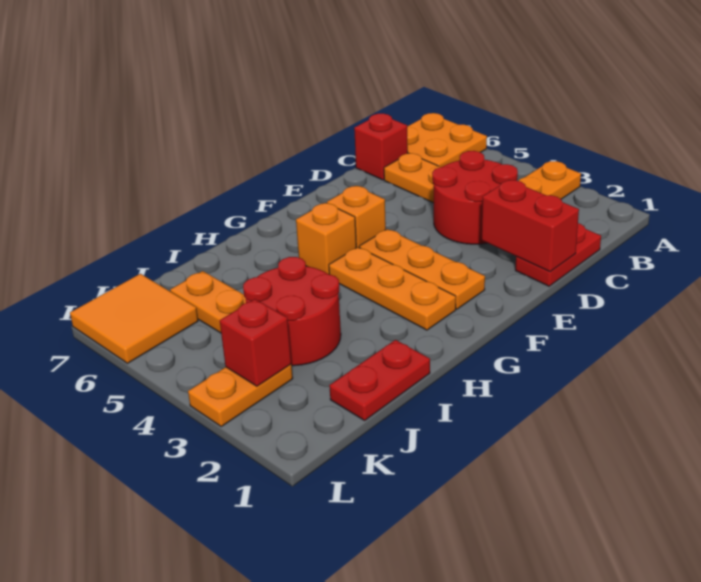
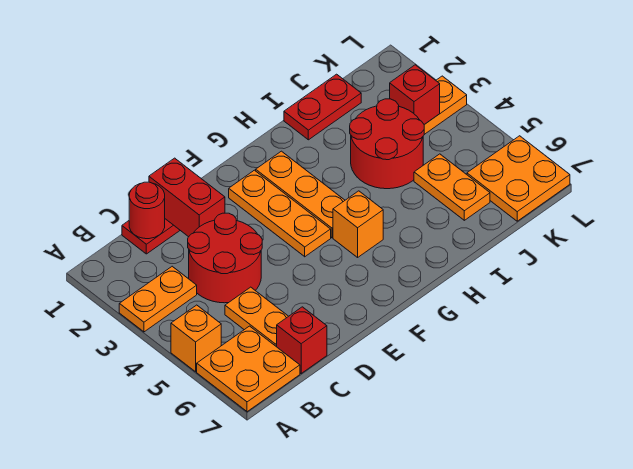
none -> red 1x1 round brick [129,182,165,239]
orange 1x1 brick [327,186,386,248] -> orange 1x1 brick moved to [171,305,221,372]
orange 2x2 tile [70,274,198,363] -> orange 2x2 plate [467,136,570,221]

